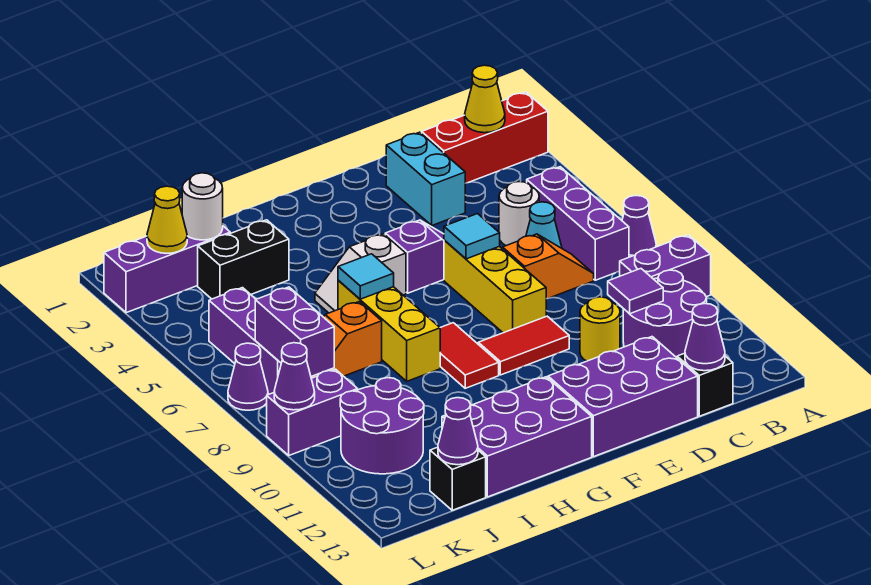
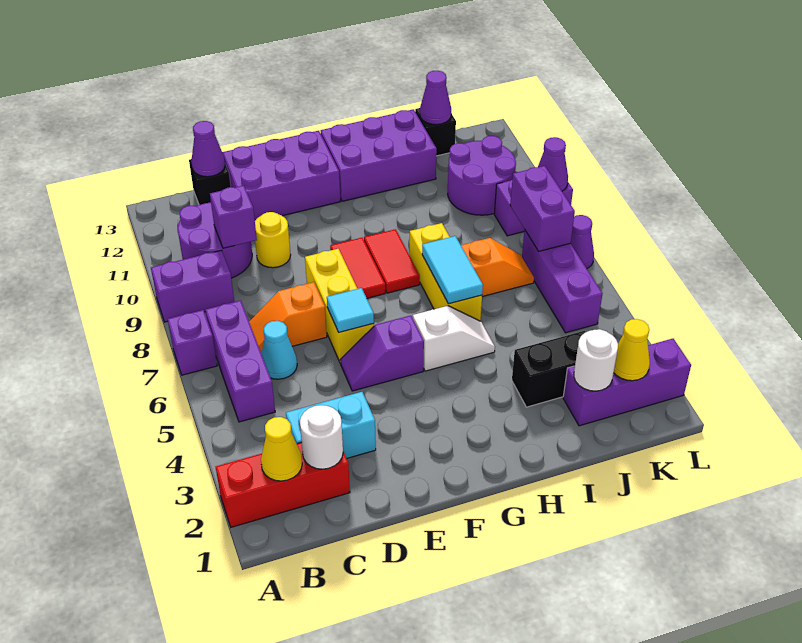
purple 1x1 cone [622,195,656,257] -> purple 1x1 brick [168,310,217,375]
white 1x1 round brick [499,182,539,246] -> white 1x1 round brick moved to [300,405,343,469]
purple 1x1 tile [608,269,663,314] -> purple 1x1 brick [210,186,257,248]
cyan 1x2 brick [386,132,465,225] -> cyan 1x2 brick turned to [286,392,376,458]
red 1x2 tile [478,316,569,375] -> red 1x2 tile turned to [330,238,385,298]
cyan 1x1 tile [338,254,394,299] -> cyan 1x2 tile [422,236,483,304]

